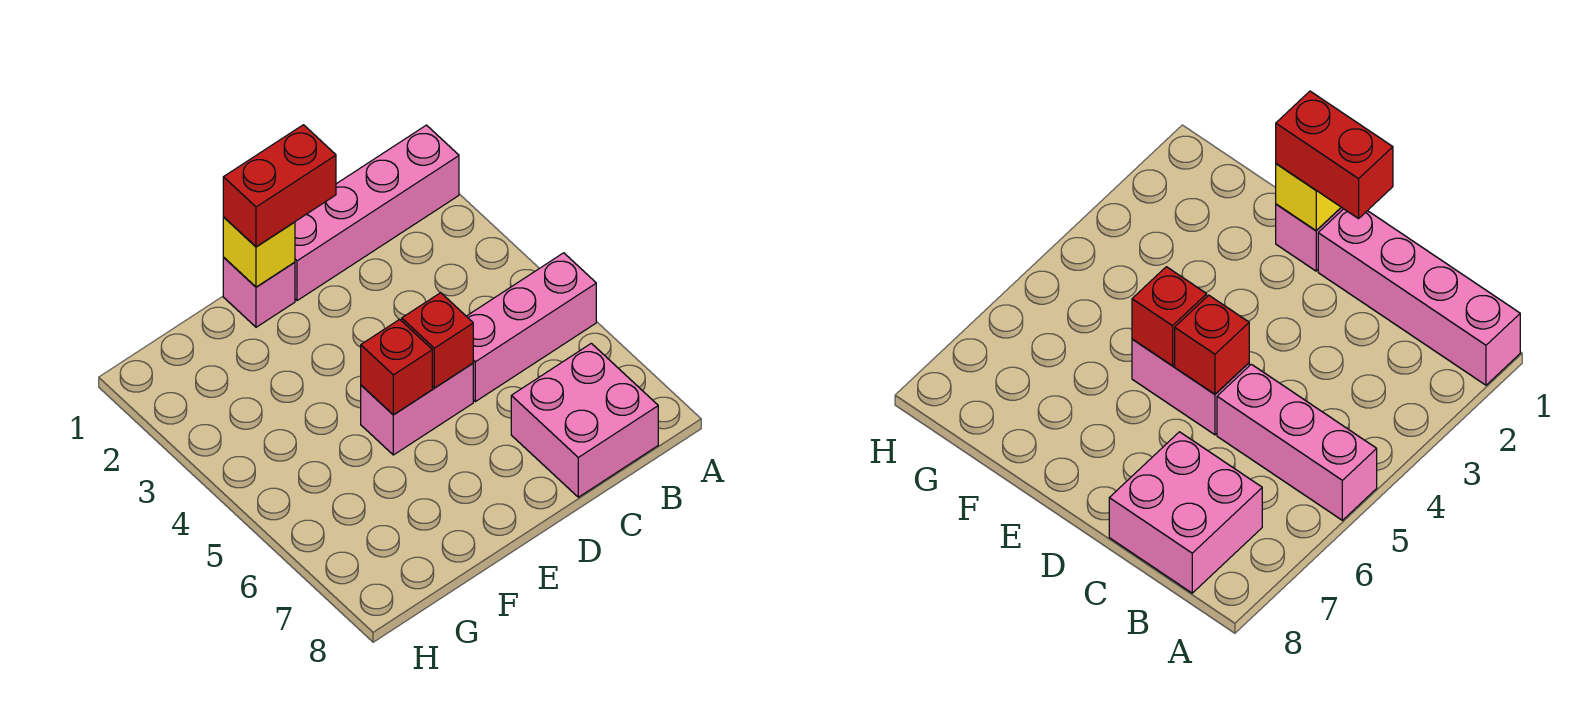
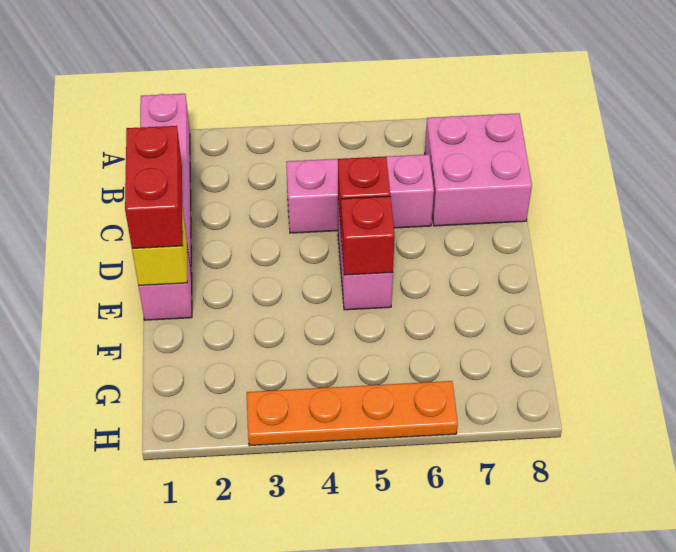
pink 1x3 brick [467,253,596,402] -> pink 1x3 brick turned to [286,154,434,233]
none -> orange 1x4 plate [247,381,458,446]

